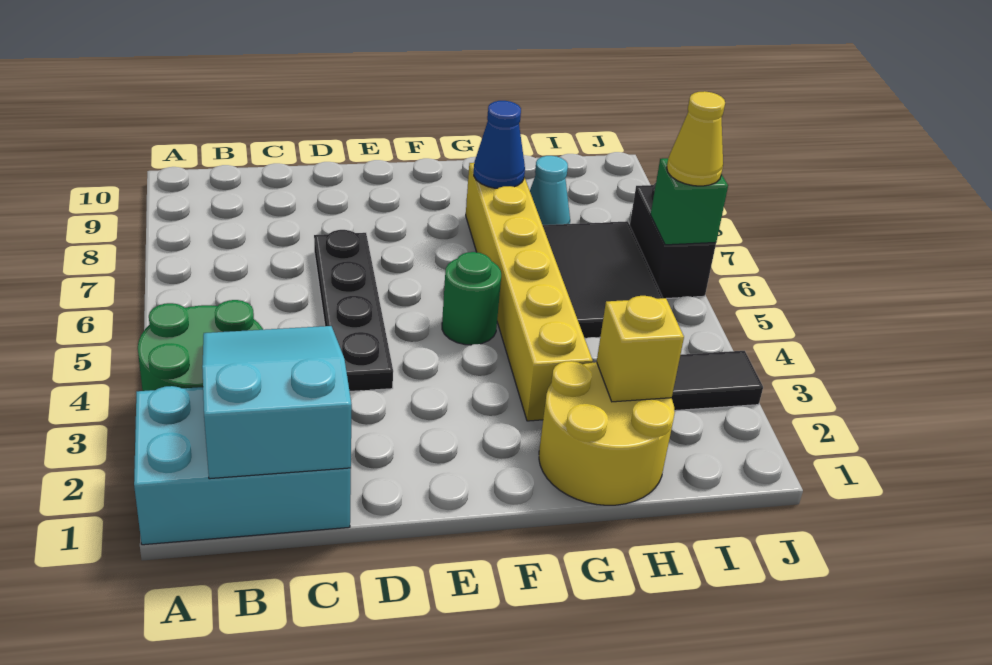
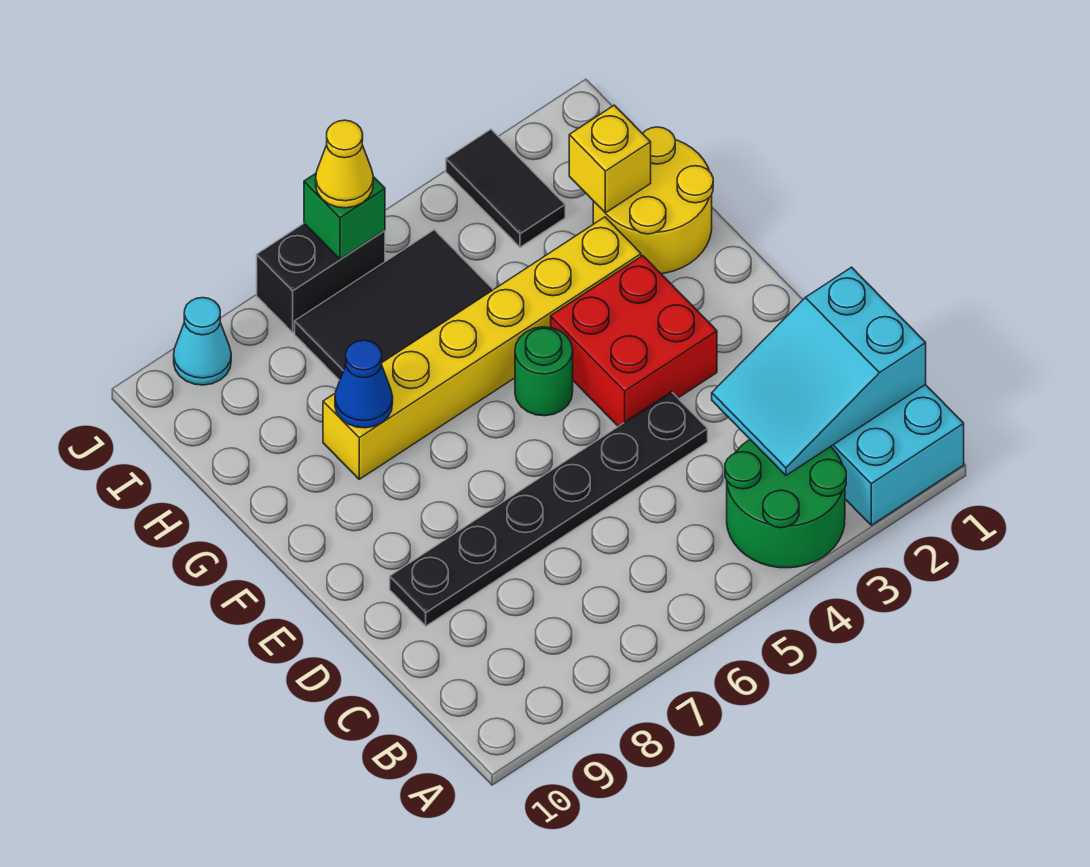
black 1x4 plate [314,230,393,391] -> black 1x6 plate [390,392,708,626]
none -> red 2x2 brick [551,256,717,426]
cyan 1x1 cone [530,156,570,225] -> cyan 1x1 cone moved to [174,298,231,385]

